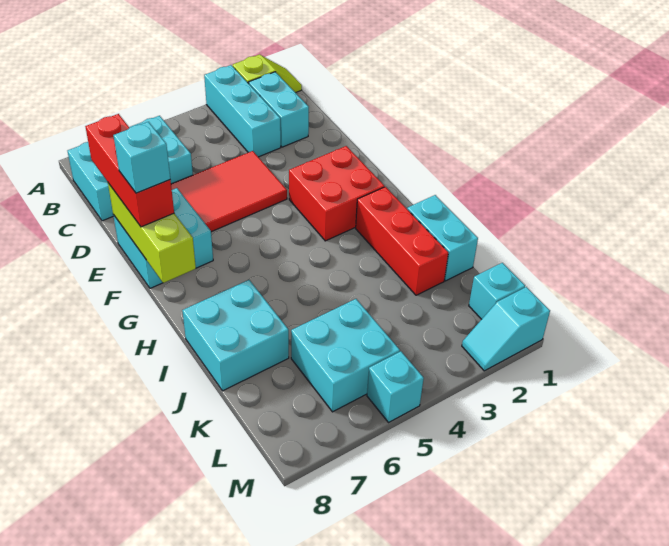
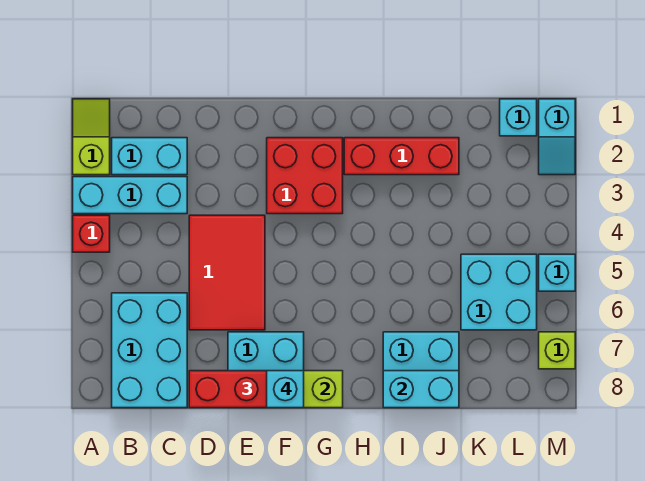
none -> red 1x1 brick [73,215,110,252]
cyan 1x2 brick [407,195,478,281] -> cyan 1x2 brick moved to [383,371,459,408]
none -> lime 1x1 brick [539,332,575,369]

